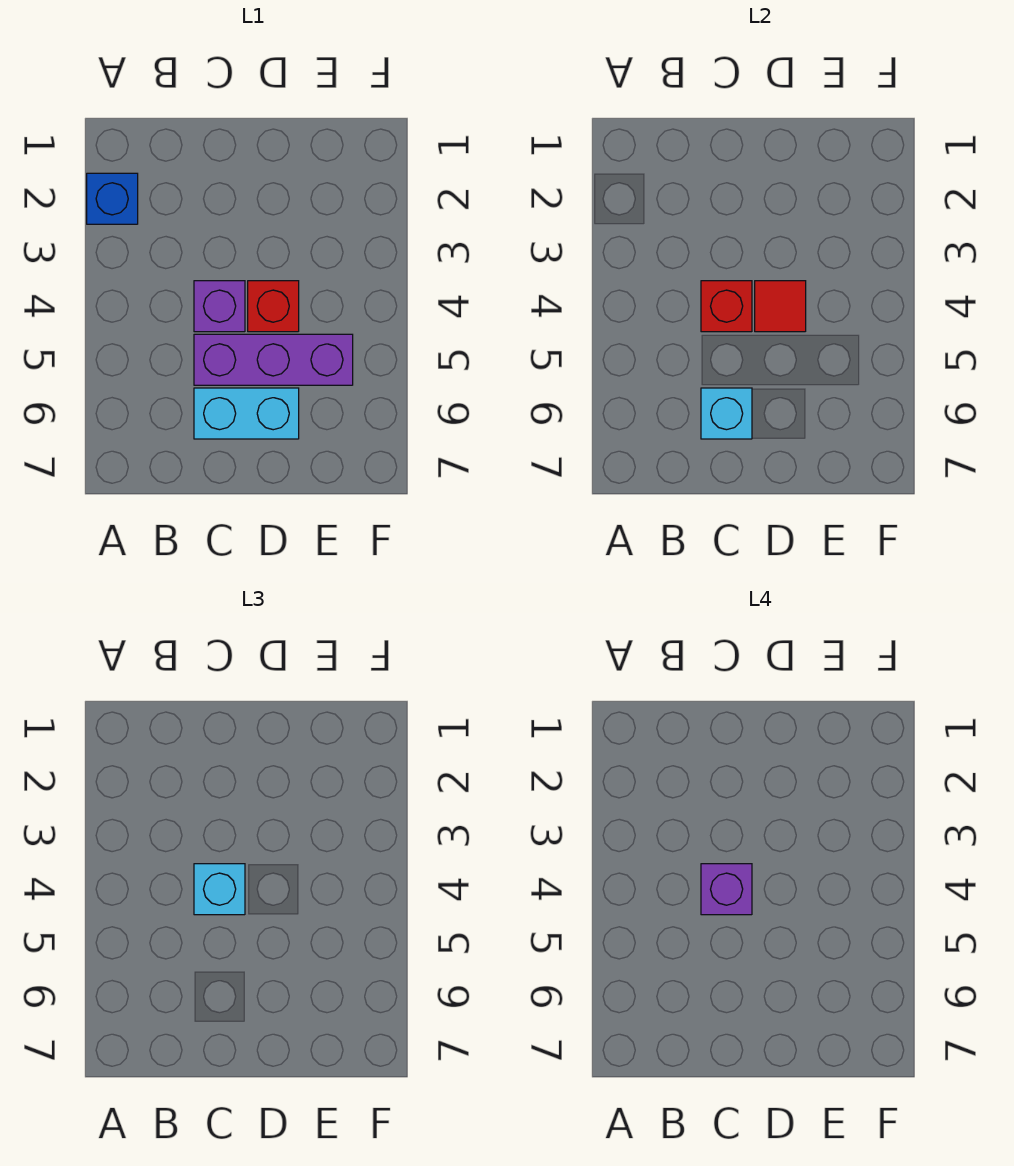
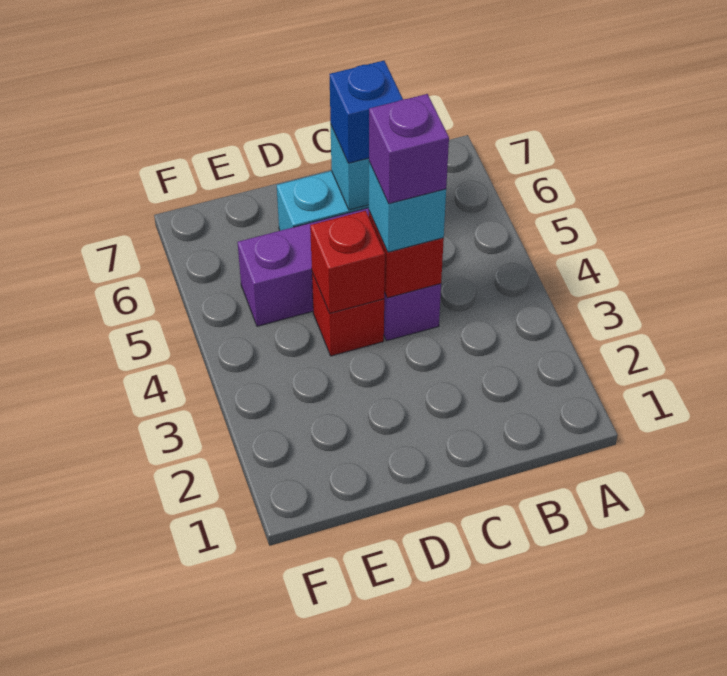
blue 1x1 brick [87,173,138,224] -> blue 1x1 brick moved to [330,61,403,163]
red 1x1 tile [755,281,806,332] -> red 1x1 brick [310,211,385,313]

